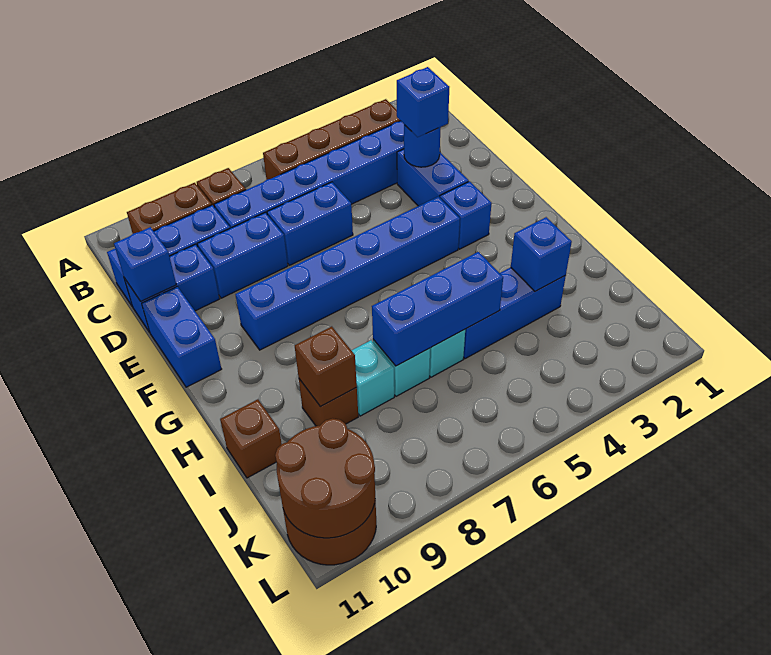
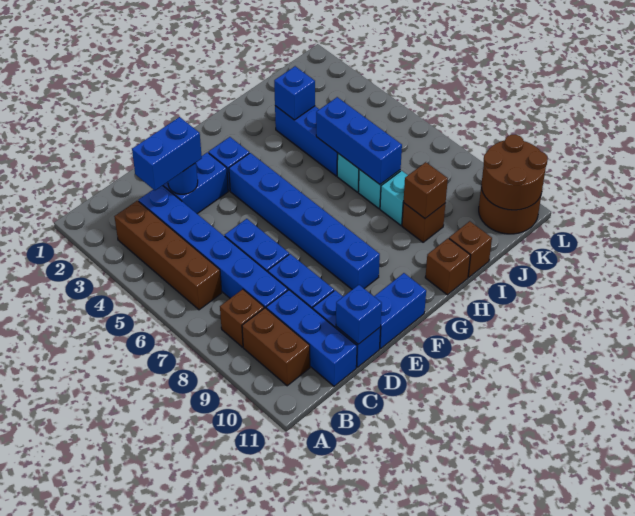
blue 1x1 brick [397,67,449,137] -> blue 1x2 brick [132,117,202,190]
none -> brown 1x1 brick [425,238,470,295]

